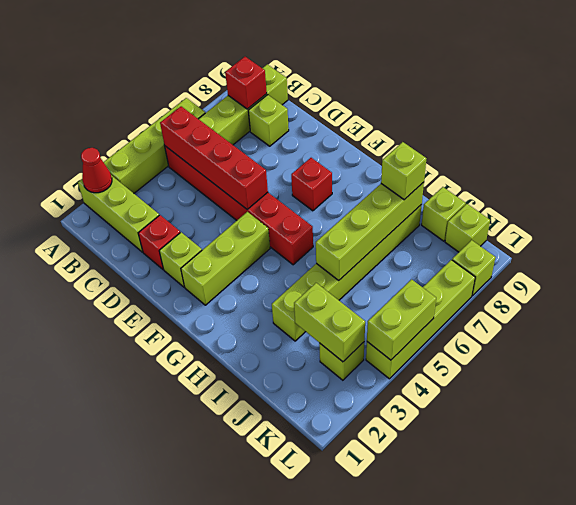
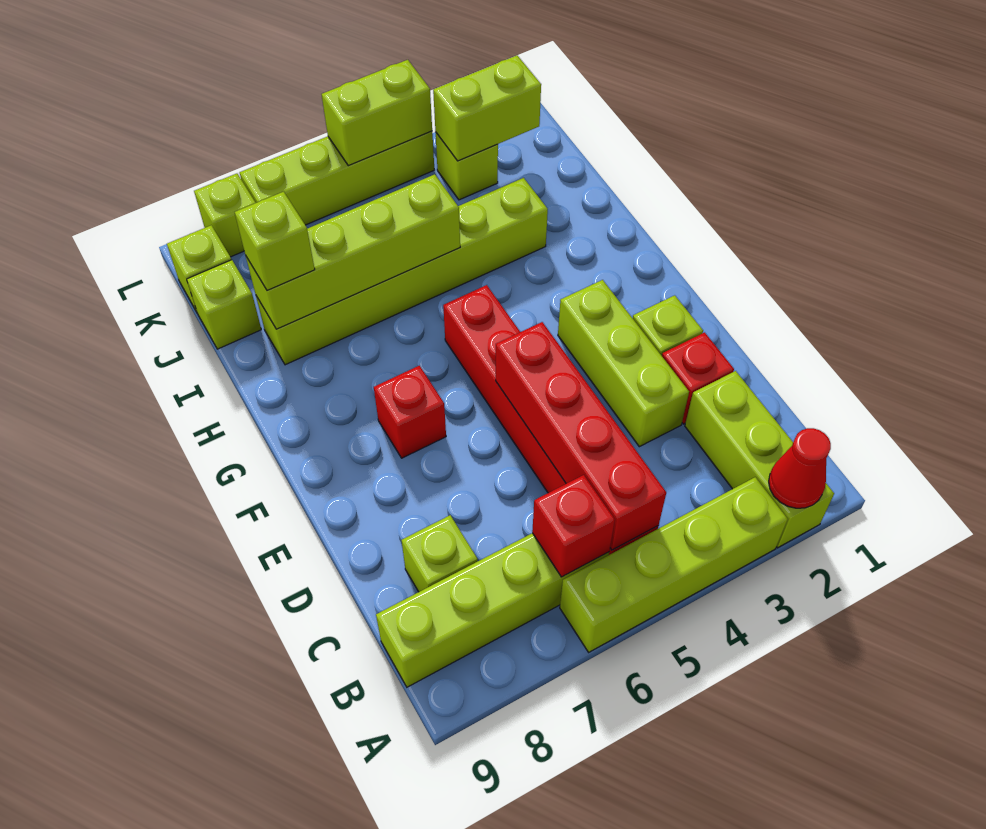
red 1x1 brick [225,57,267,109] -> red 1x1 brick moved to [532,475,615,577]
lime 1x3 brick [181,212,270,305] -> lime 1x3 brick turned to [558,280,689,447]
lime 1x2 brick [294,283,365,362] -> lime 1x2 brick turned to [433,55,541,161]

